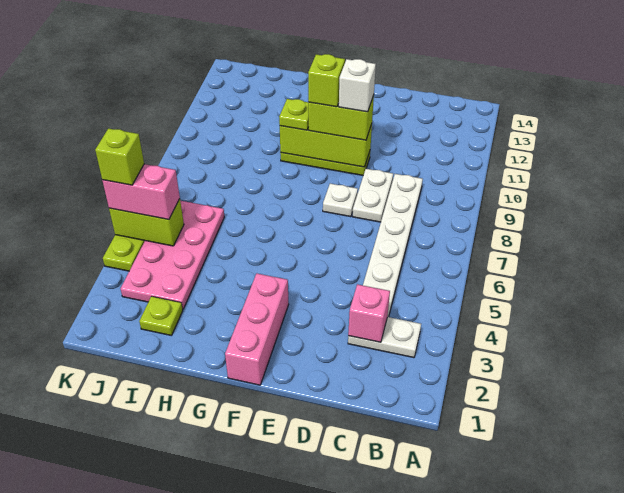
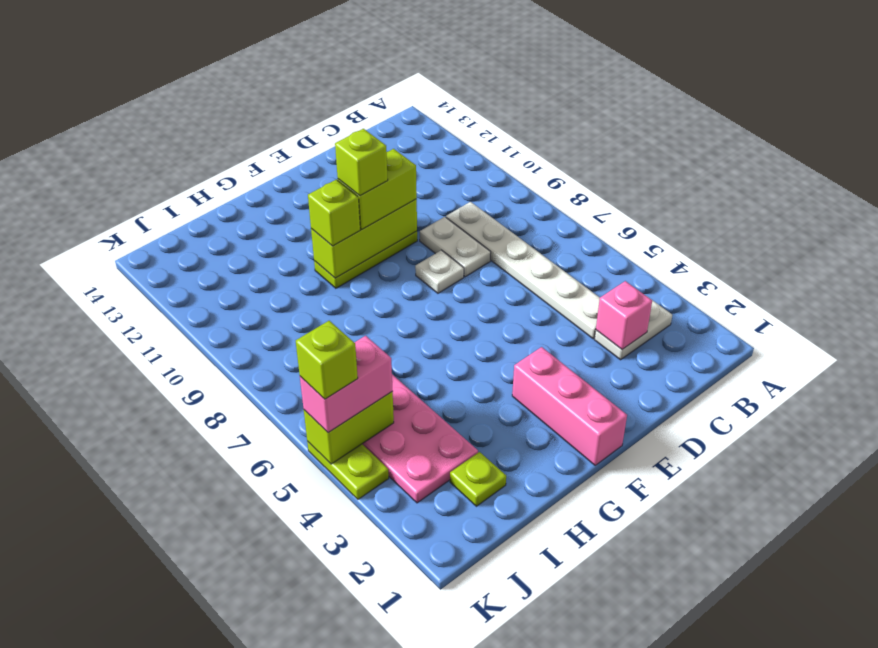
white 1x1 brick [339,59,376,112] -> none
lime 1x1 plate [279,99,309,130] -> lime 1x1 brick [308,180,360,246]

